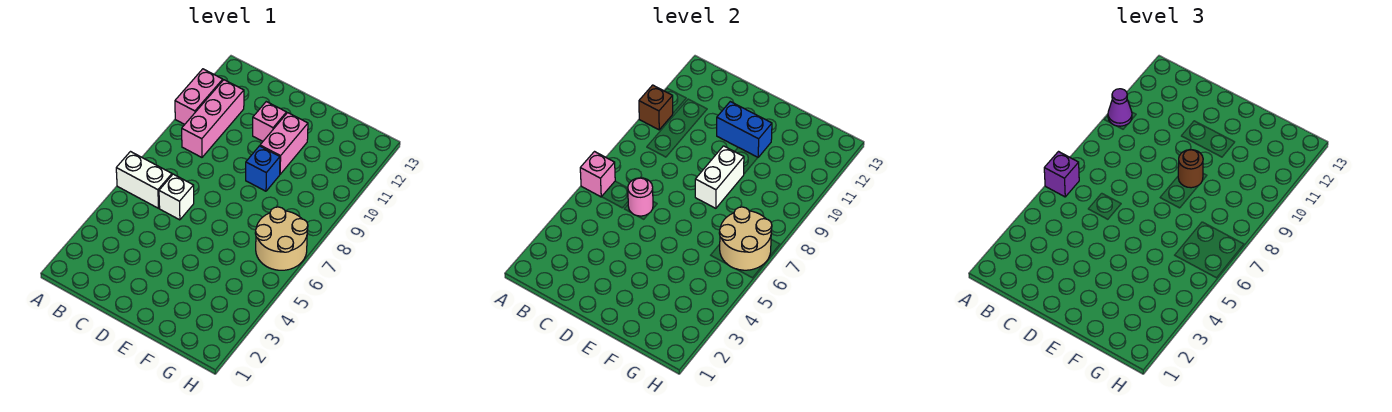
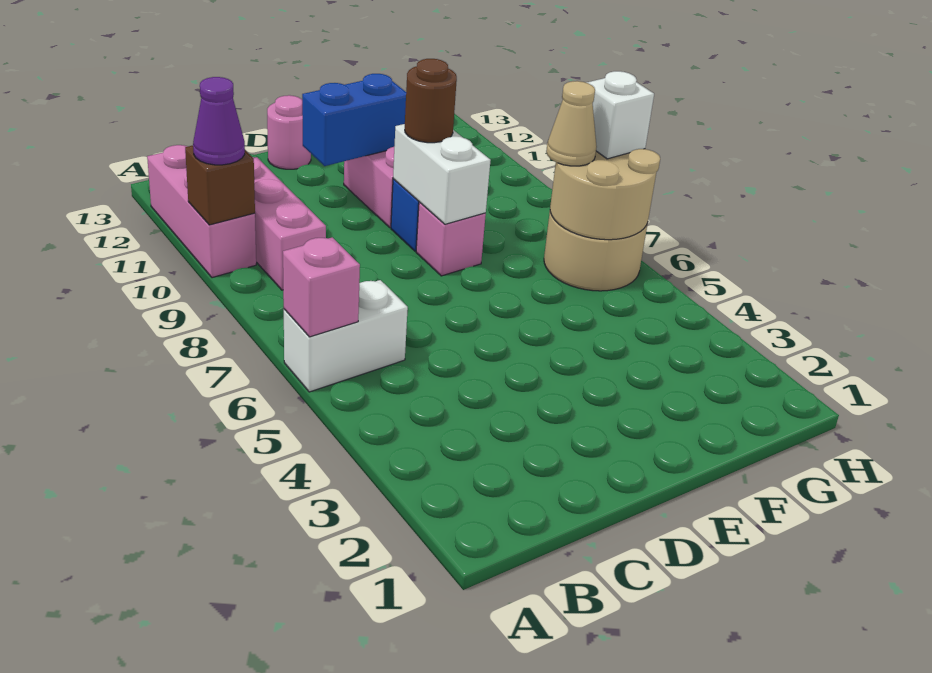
purple 1x1 brick [1044,152,1079,197] -> none
pink 1x2 brick [175,69,223,124] -> pink 1x3 brick [147,145,256,278]
white 1x1 brick [159,174,194,220] -> white 1x1 brick moved to [587,71,654,159]
pink 1x1 round brick [628,178,653,216] -> pink 1x1 round brick moved to [267,95,311,169]
pink 1x1 brick [253,102,287,141] -> pink 1x1 brick moved to [416,202,486,276]
none -> tan 1x1 cone [546,81,597,166]

